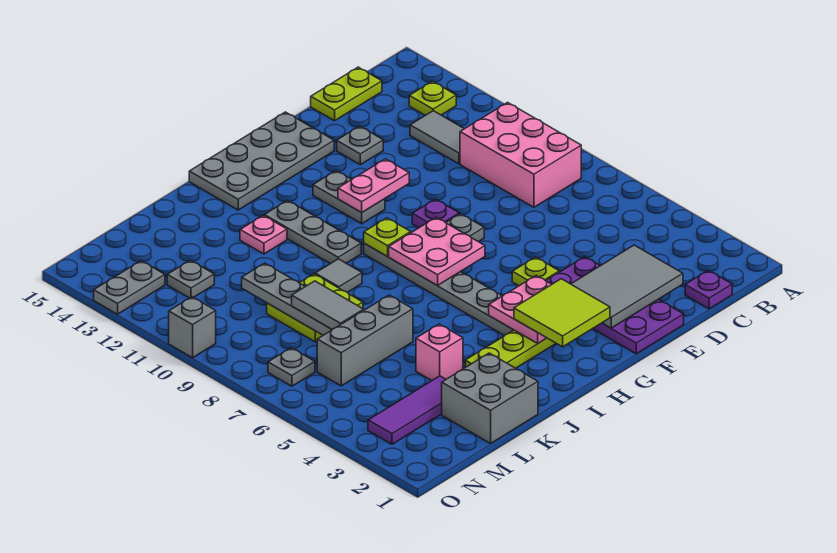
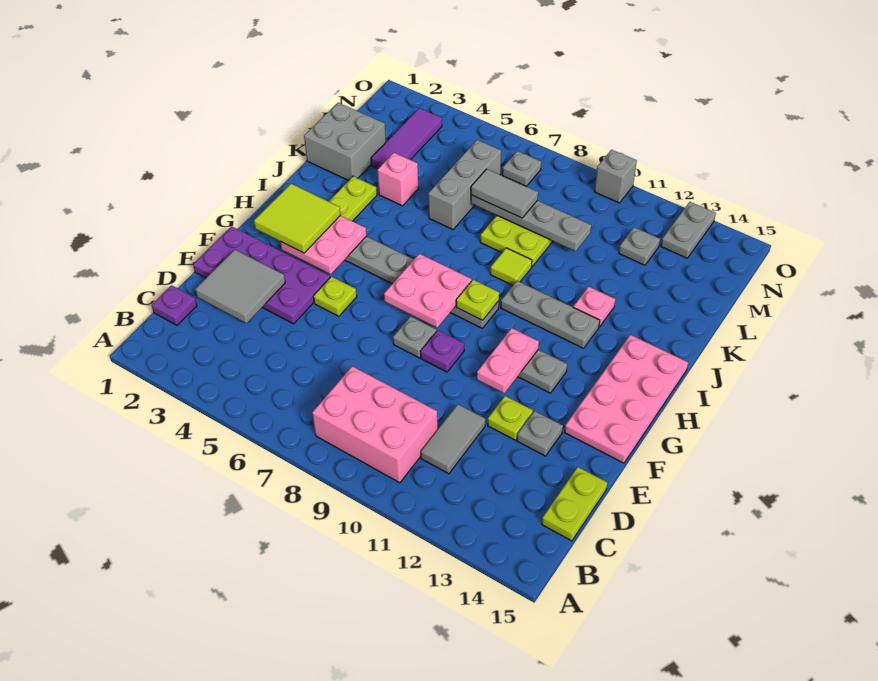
lime 1x1 plate [409,81,456,115] -> lime 1x1 plate moved to [488,396,533,440]
grey 1x2 tile [410,111,464,164] -> grey 1x2 tile turned to [421,404,485,474]
grey 2x3 tile [571,245,683,328] -> grey 2x2 tile [195,250,285,323]
grey 2x4 plate [189,112,334,210] -> pink 2x4 plate [564,335,688,463]
grey 1x1 tile [315,259,362,292] -> lime 1x1 tile [490,248,532,285]

